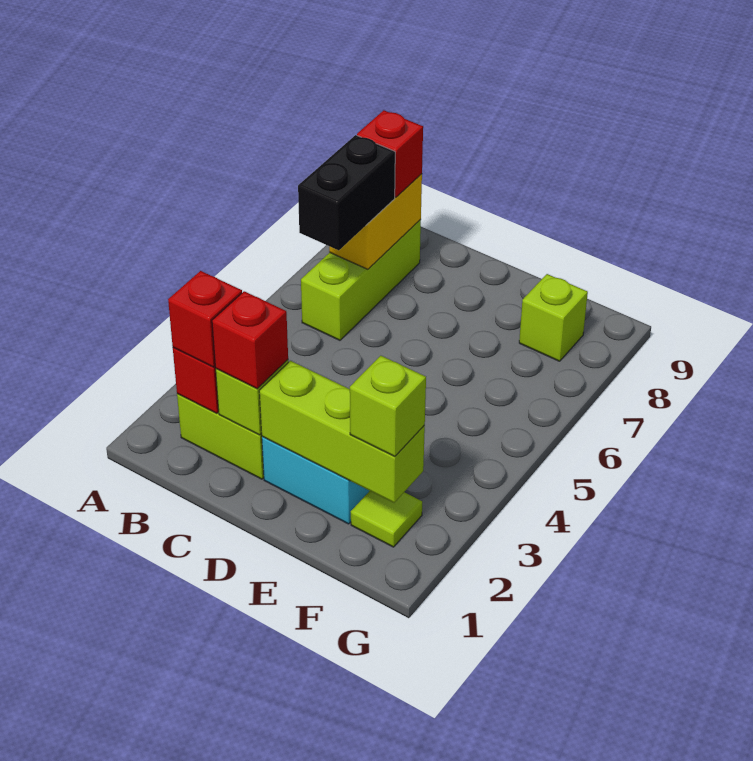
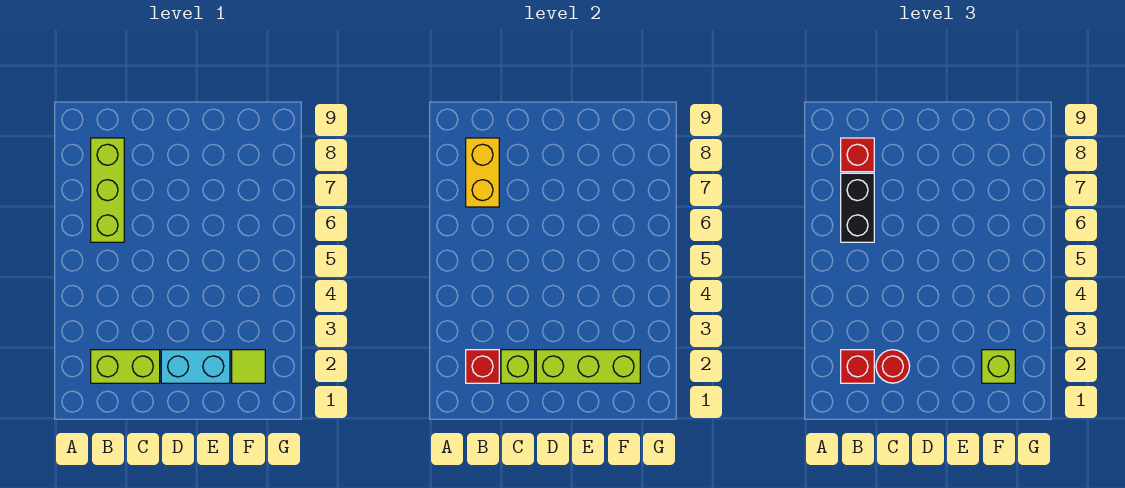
red 1x1 brick [212,291,288,389] -> red 1x1 round brick [876,350,910,383]
lime 1x1 brick [519,274,588,361] -> none

